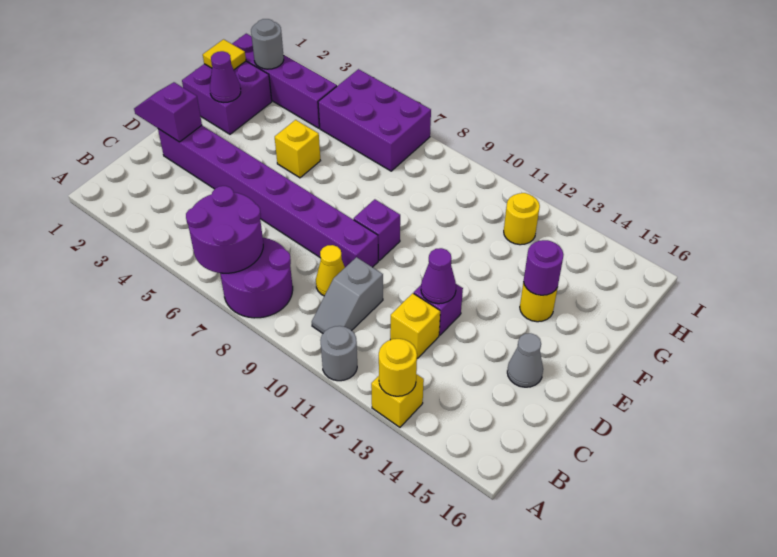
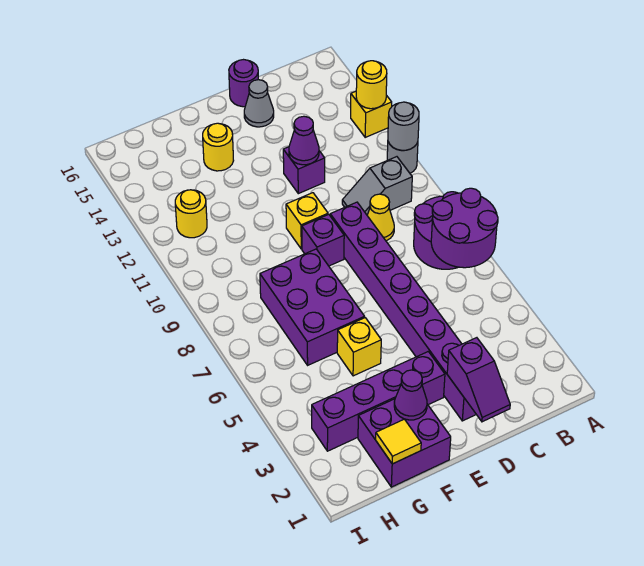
grey 1x2 slope [312,257,383,333] -> grey 1x2 slope turned to [342,157,412,215]
yellow 1x1 brick [390,293,440,358] -> yellow 1x1 brick moved to [286,193,328,249]
purple 1x1 round brick [524,240,564,295] -> purple 1x1 round brick moved to [229,60,258,107]
purple 1x4 brick [232,34,337,128] -> purple 1x4 brick turned to [312,352,445,451]
grey 1x1 round brick [251,19,284,69] -> grey 1x1 round brick moved to [388,102,419,150]
purple 2x3 brick [318,69,431,171] -> purple 2x3 brick moved to [260,249,365,365]

